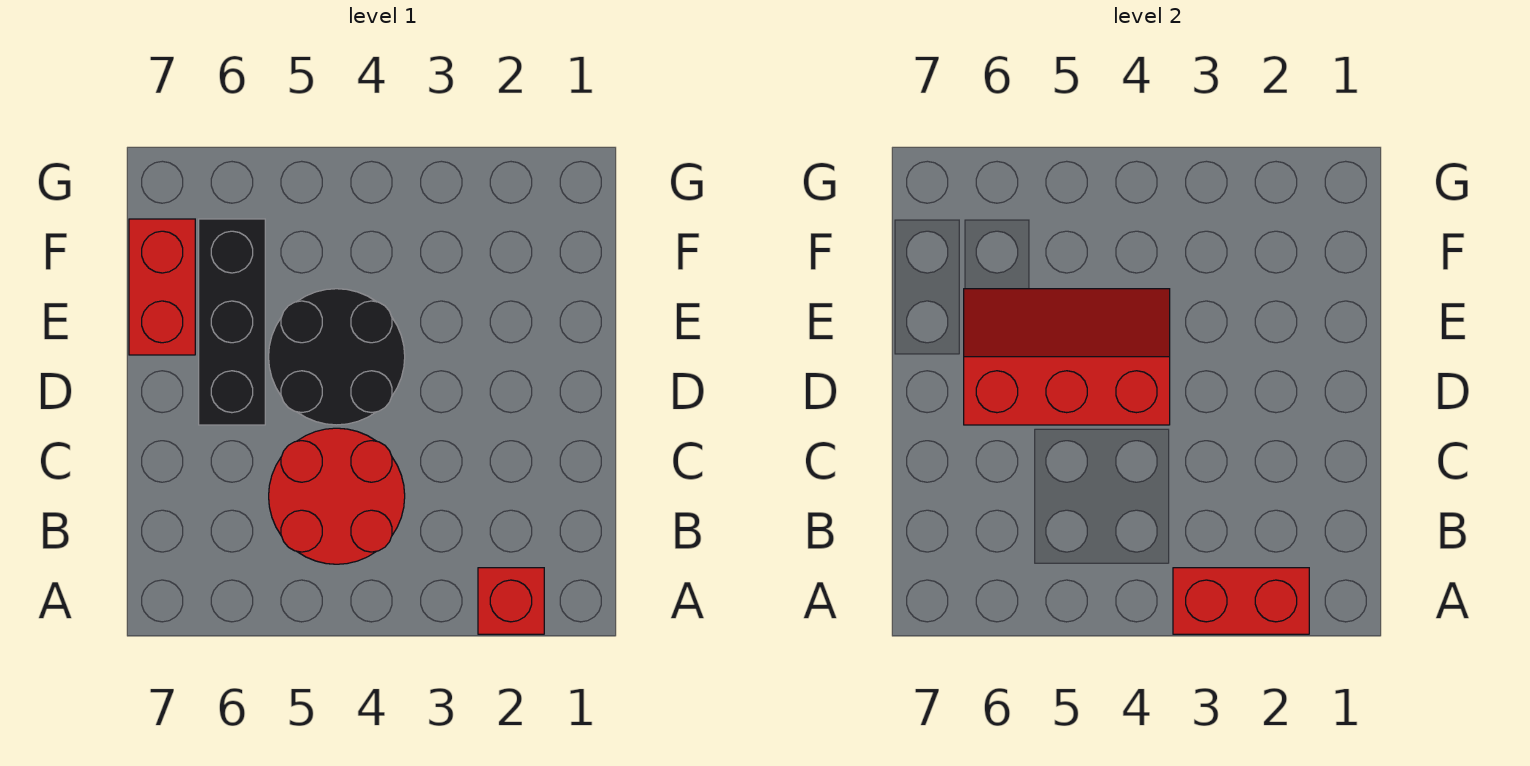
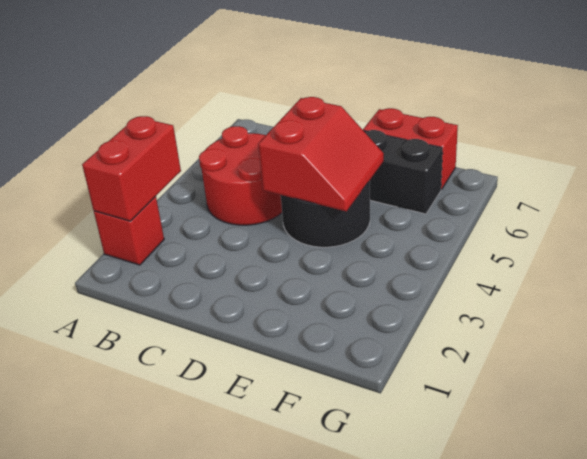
red 2x3 slope [964,289,1170,425] -> red 2x2 slope [258,97,384,211]

